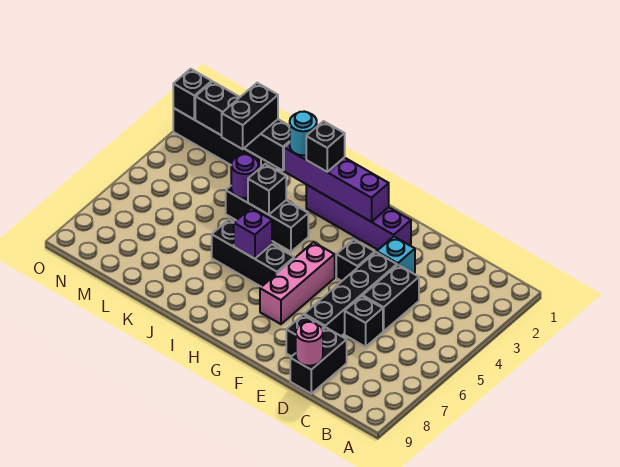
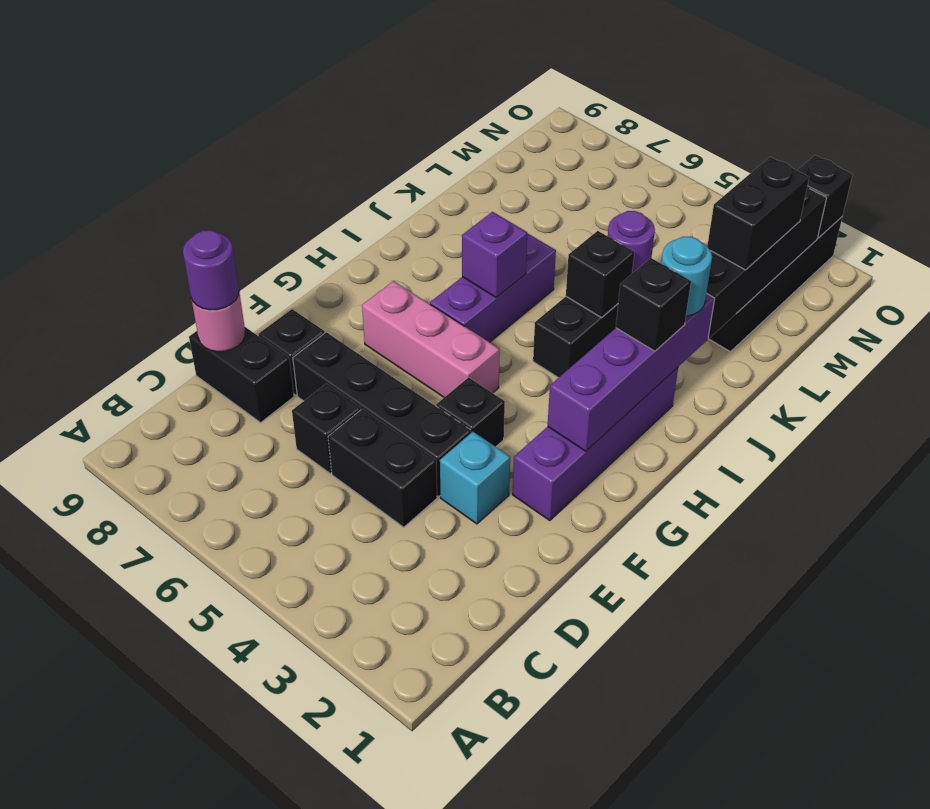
none -> purple 1x1 round brick [183,230,239,310]
black 1x3 brick [212,220,294,287] -> purple 1x3 brick [430,233,556,342]
black 1x2 brick [221,83,278,149] -> black 1x2 brick turned to [707,157,809,270]

